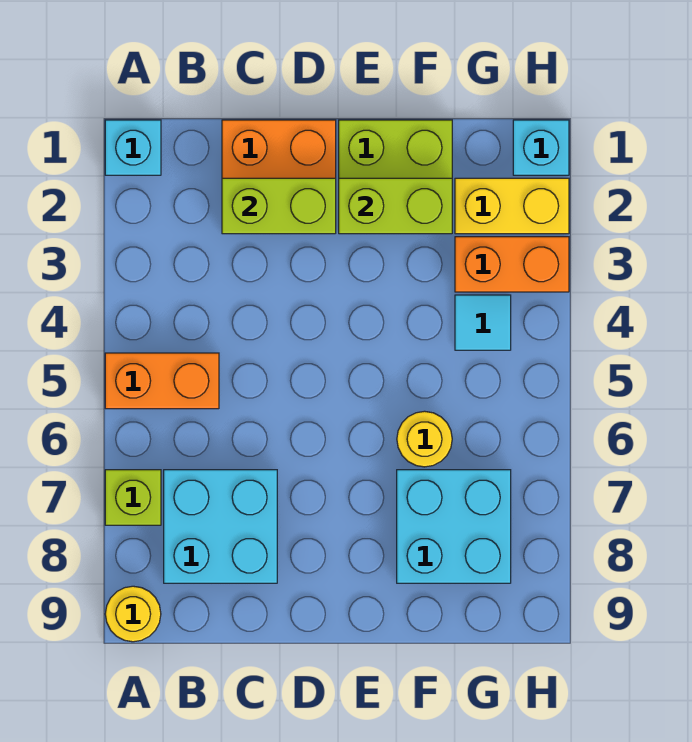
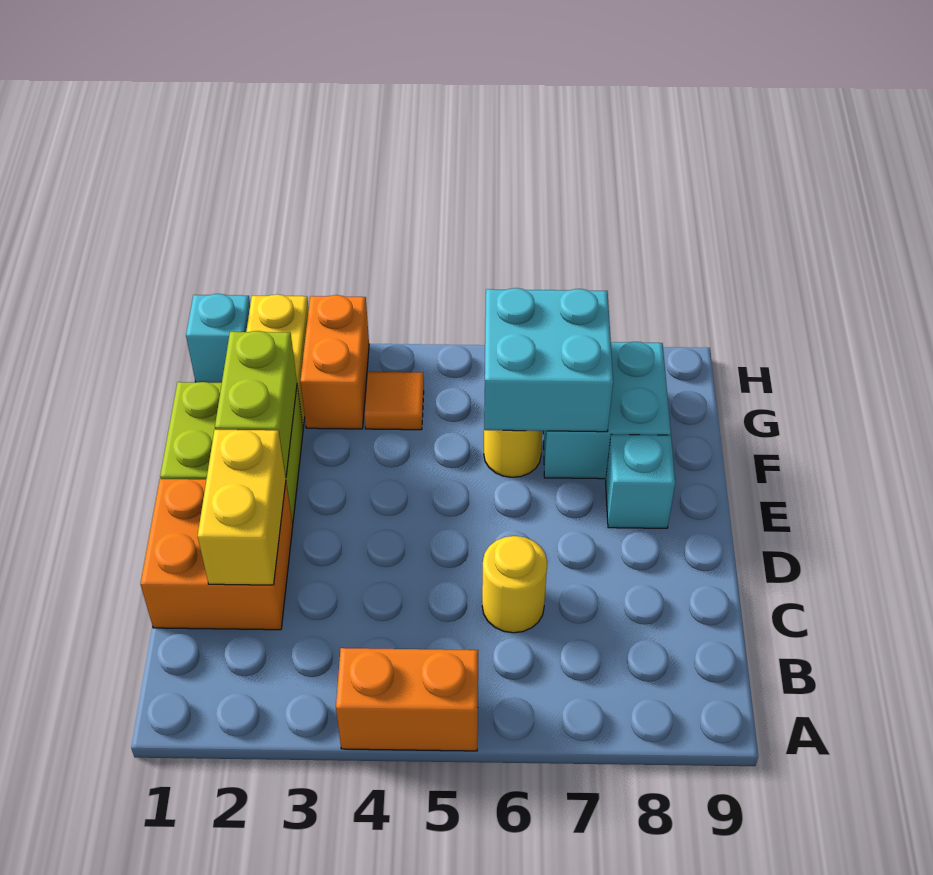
cyan 1x1 brick [105,120,161,175] -> cyan 1x1 brick moved to [606,434,675,528]
orange 1x2 brick [105,353,219,409] -> orange 1x2 brick turned to [336,648,478,751]
lime 1x1 brick [105,470,161,525] -> none
yellow 1x1 round brick [105,586,161,642] -> yellow 1x1 round brick moved to [482,536,547,633]
cyan 2x2 brick [164,470,277,583] -> cyan 2x2 brick moved to [484,288,613,432]
lime 1x2 brick [222,178,336,234] -> yellow 1x2 brick [198,430,286,585]
cyan 1x1 tile [455,295,511,350] -> orange 1x1 tile [364,372,424,430]

